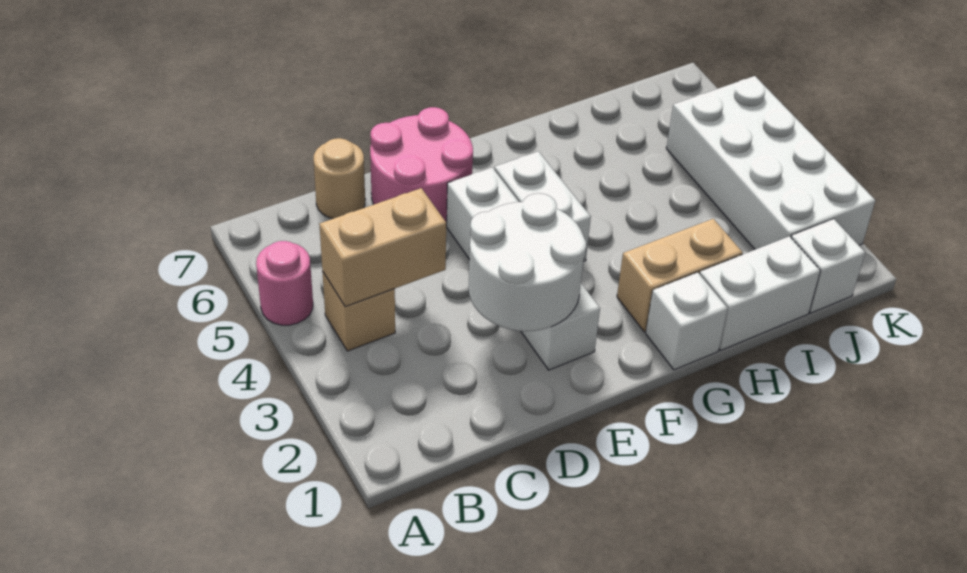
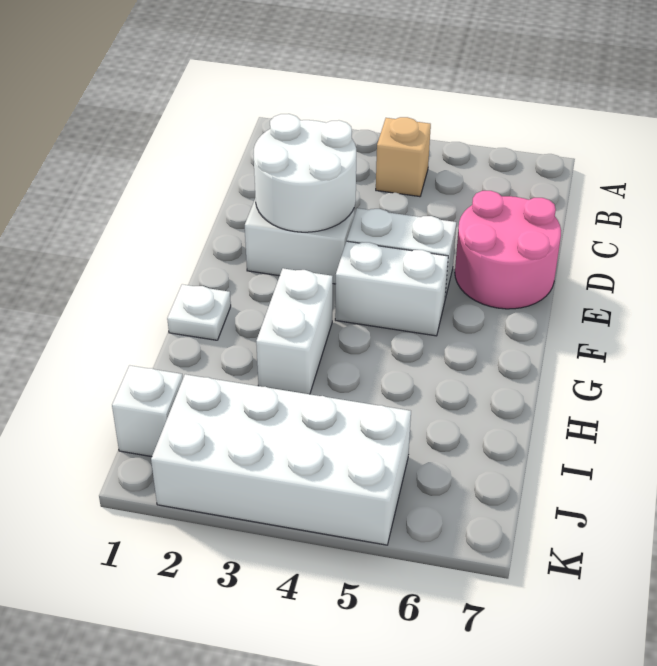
pink 1x1 round brick [256,241,313,325] -> none
tan 1x2 brick [319,188,446,307] -> none
tan 1x1 round brick [313,138,365,219] -> none
white 1x1 brick [646,272,728,370] -> white 1x1 plate [167,284,231,340]
tan 1x2 brick [617,219,743,332] -> none
white 1x2 brick [700,236,820,350] -> white 1x2 brick moved to [256,268,333,394]

